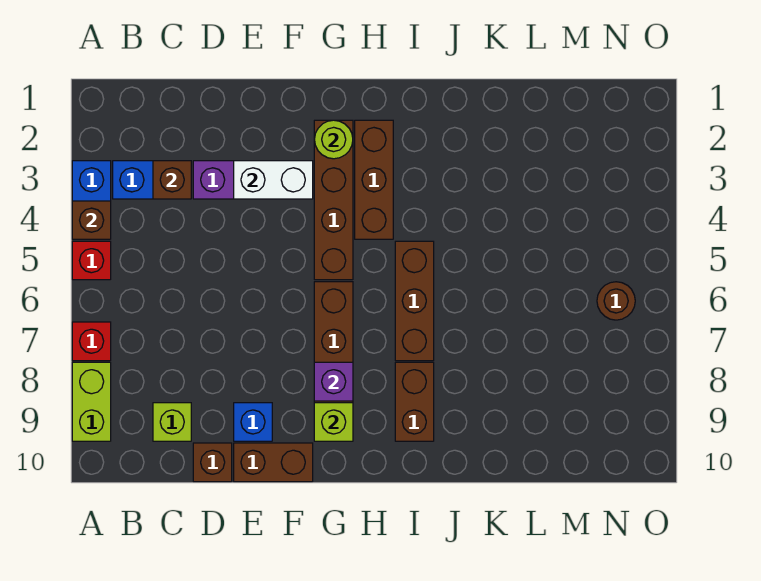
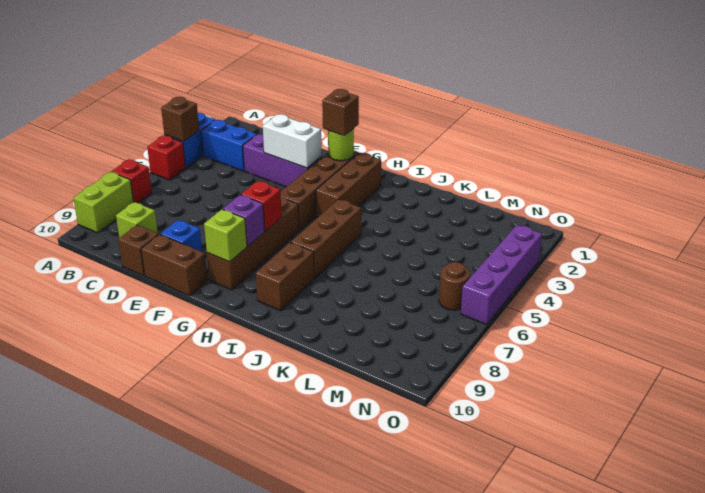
brown 1x1 brick [153,161,191,199] -> brown 1x1 brick moved to [322,89,359,136]
none -> red 1x1 brick [241,181,282,231]
none -> purple 1x4 brick [461,225,542,324]

